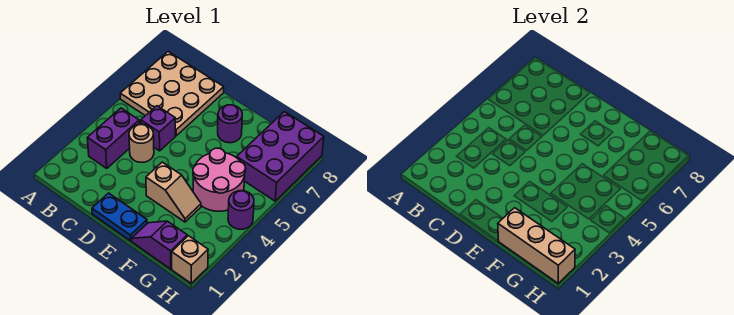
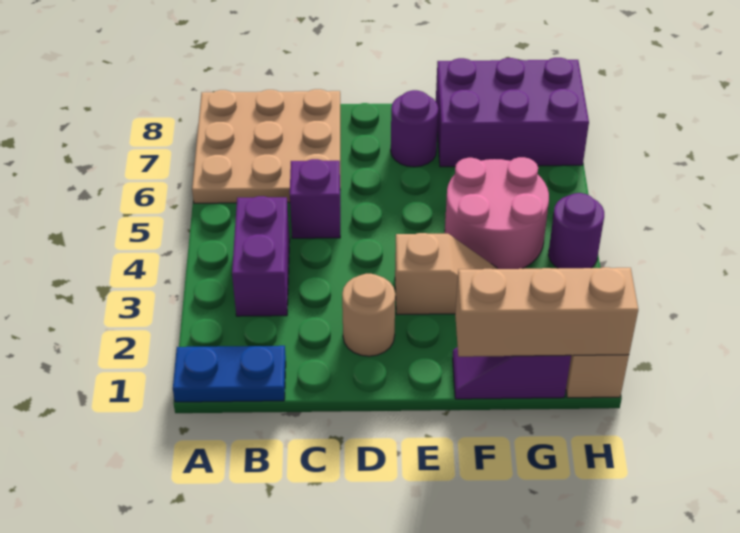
tan 1x1 round brick [129,125,154,162] -> tan 1x1 round brick moved to [342,274,395,356]
blue 1x2 plate [92,193,147,241] -> blue 1x2 plate moved to [173,346,286,402]
purple 2x3 brick [237,112,324,201] -> purple 2x3 brick turned to [436,58,589,167]

